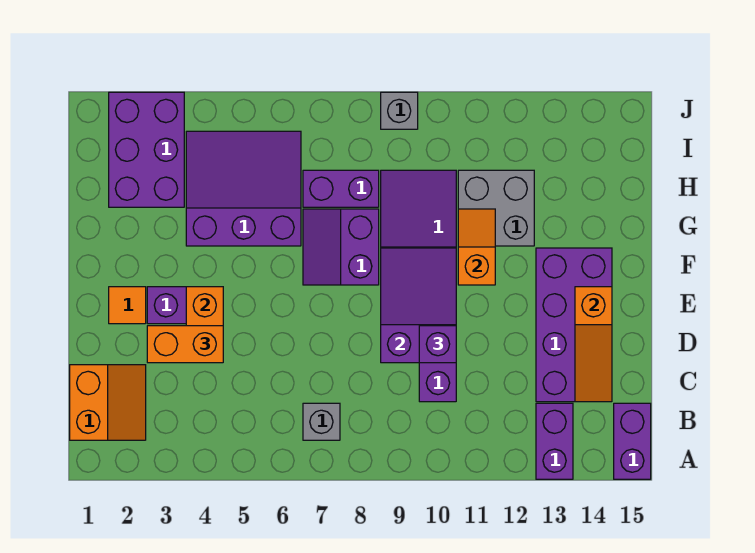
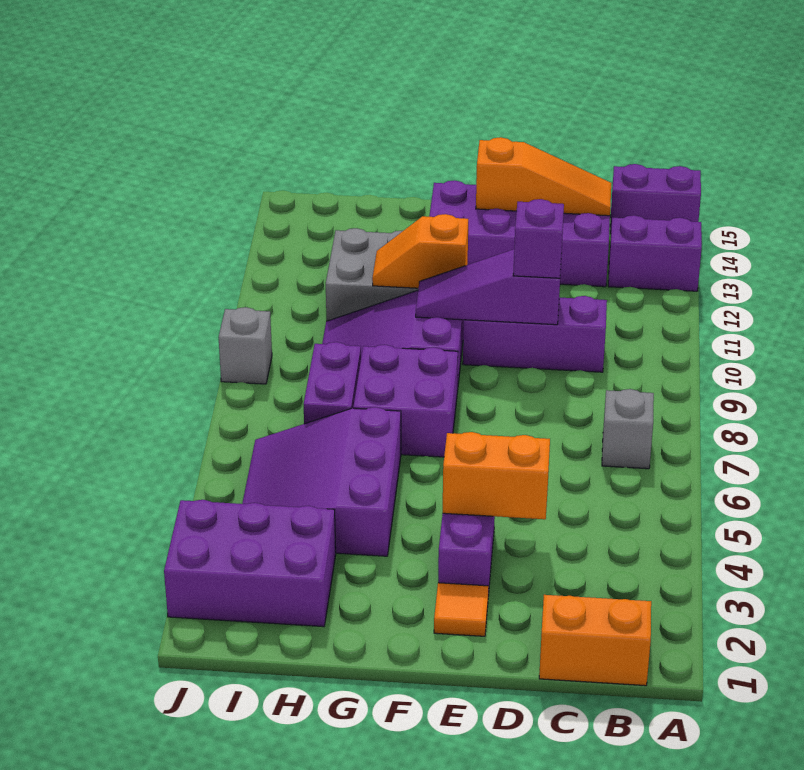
orange 1x2 brick [147,326,223,363] -> none
purple 2x3 slope [381,248,456,363] -> purple 1x3 slope [416,249,561,325]
purple 2x2 slope [303,209,379,285] -> purple 2x2 brick [353,345,458,457]

